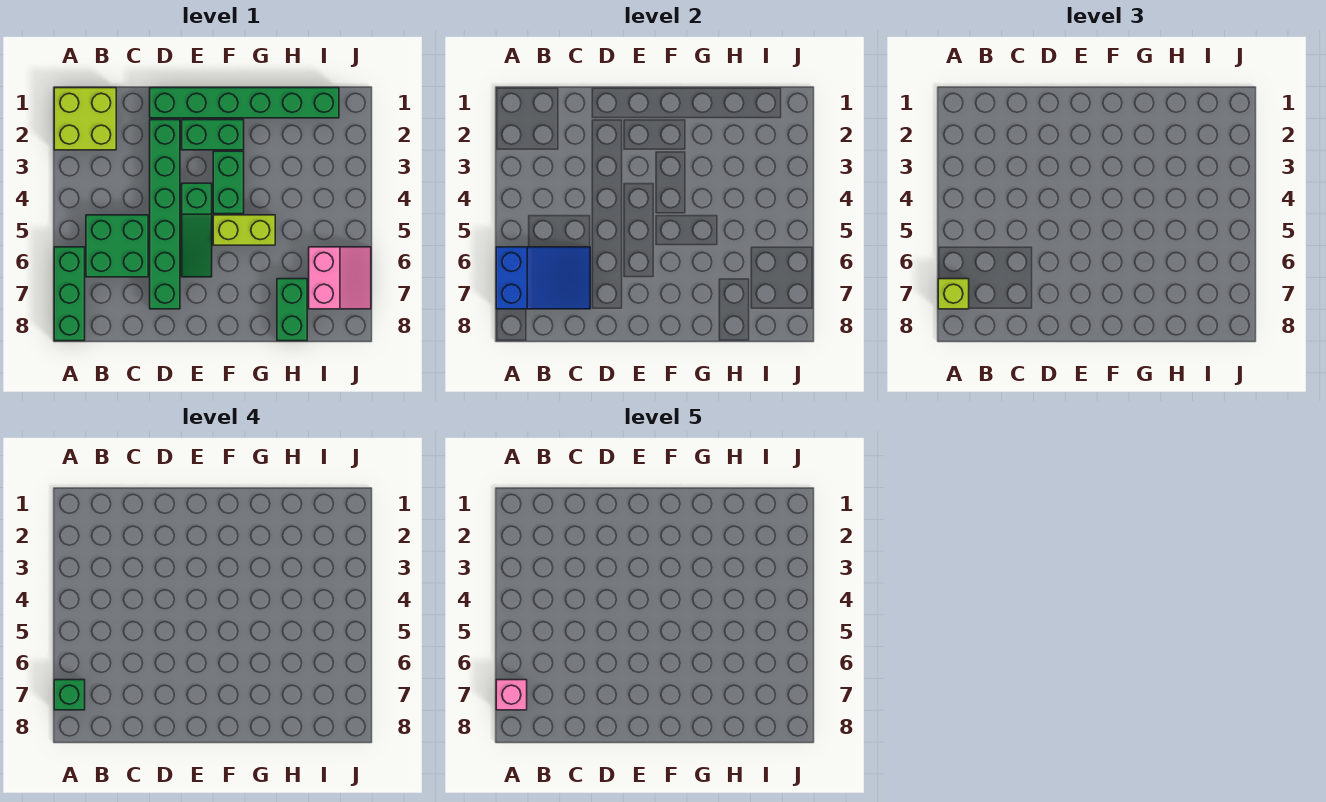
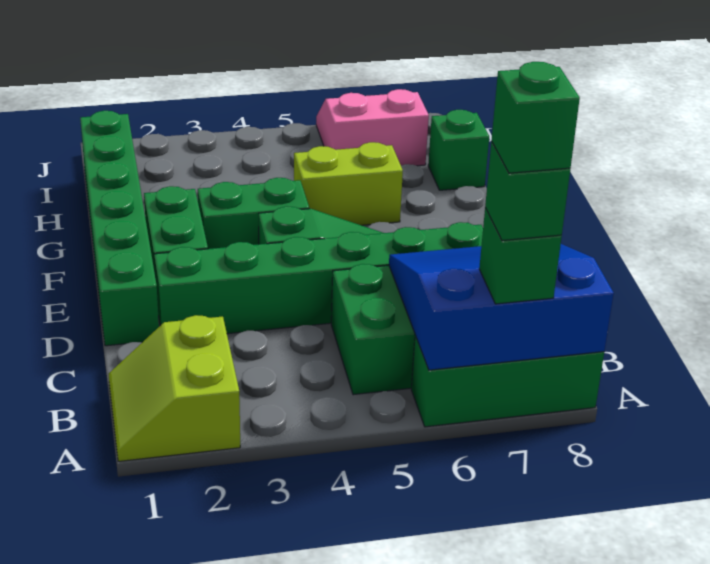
lime 2x2 brick [54,88,116,150] -> lime 2x2 slope [109,315,240,461]
blue 2x3 slope [496,247,590,309] -> blue 3x3 slope [389,244,614,370]
lime 1x1 brick [938,279,969,309] -> green 1x1 brick [479,208,562,304]
pink 1x1 brick [496,680,527,710] -> green 1x1 brick [491,62,580,173]
lime 1x2 brick [213,215,275,245] -> lime 1x2 brick turned to [294,142,403,225]
green 1x2 brick [277,279,307,341] -> green 1x1 brick [428,110,489,190]

